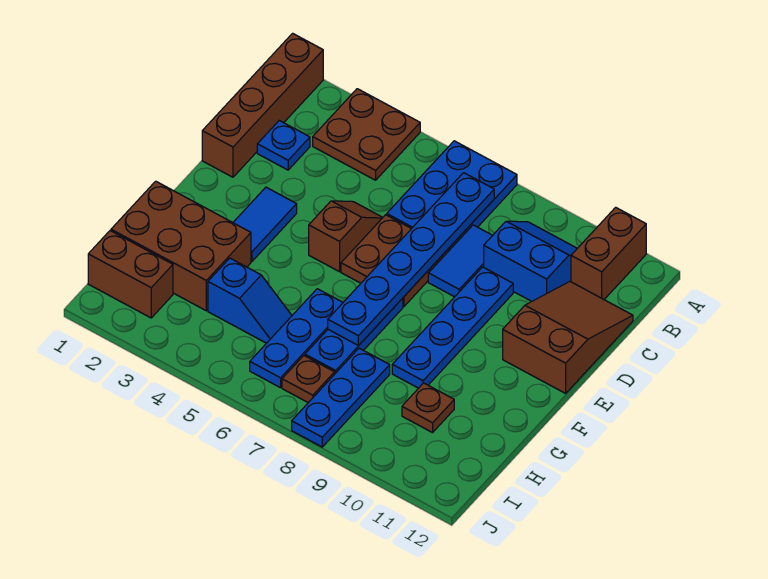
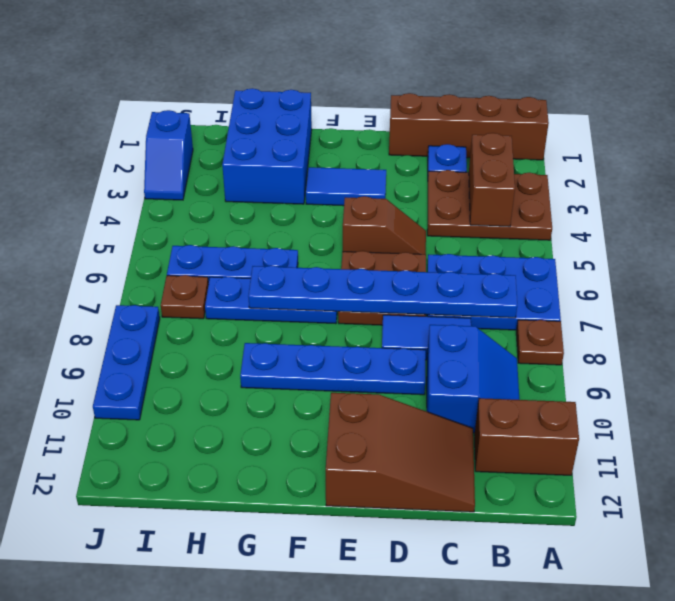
brown 2x2 plate [313,89,420,180] -> brown 2x3 plate [427,170,552,240]
brown 2x3 brick [111,181,251,311] -> blue 2x3 brick [222,88,312,204]
blue 1x2 slope [208,258,292,343] -> blue 1x2 slope moved to [144,110,193,200]
blue 1x3 plate [292,348,390,447] -> blue 1x3 plate turned to [93,305,160,420]
brown 1x1 plate [402,383,454,433] -> brown 1x1 plate moved to [516,320,564,365]
brown 1x2 brick [88,231,173,318] -> brown 1x2 brick moved to [469,133,515,227]

